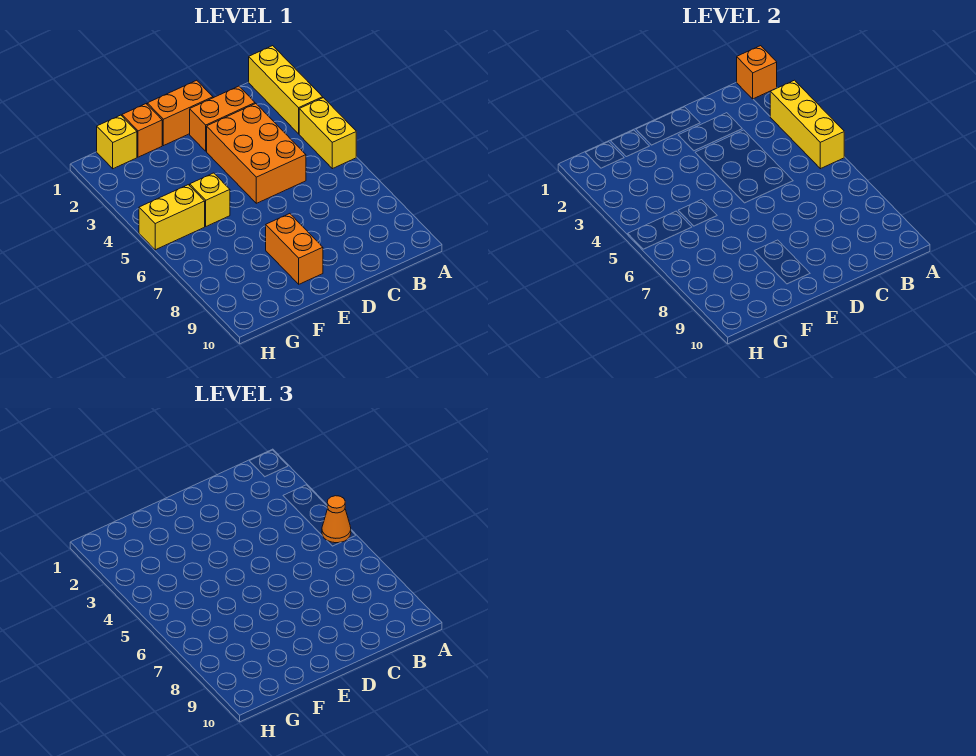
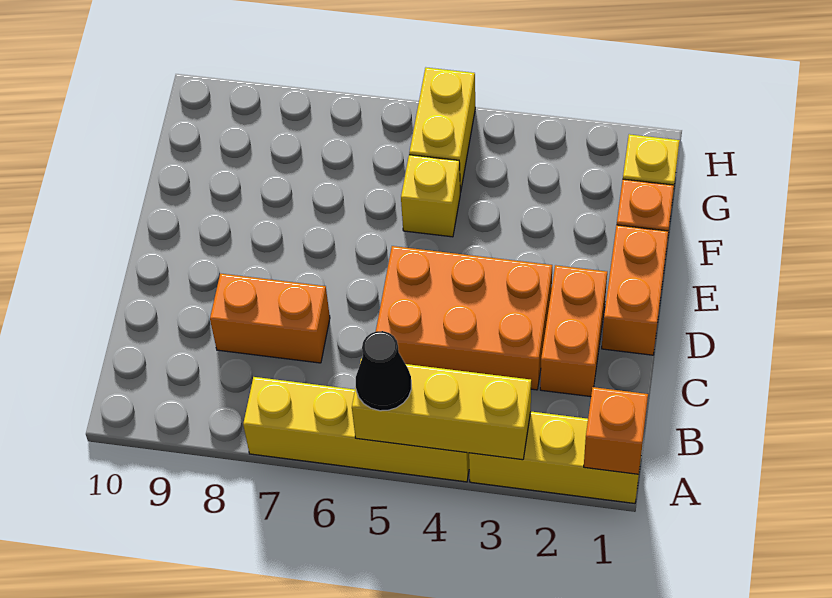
yellow 1x2 brick [299,98,356,169] -> yellow 1x4 brick [243,377,469,482]
orange 1x1 cone [322,496,351,543] -> black 1x1 cone [356,331,411,411]
orange 1x2 brick [266,214,323,284] -> orange 1x2 brick moved to [210,273,330,363]

